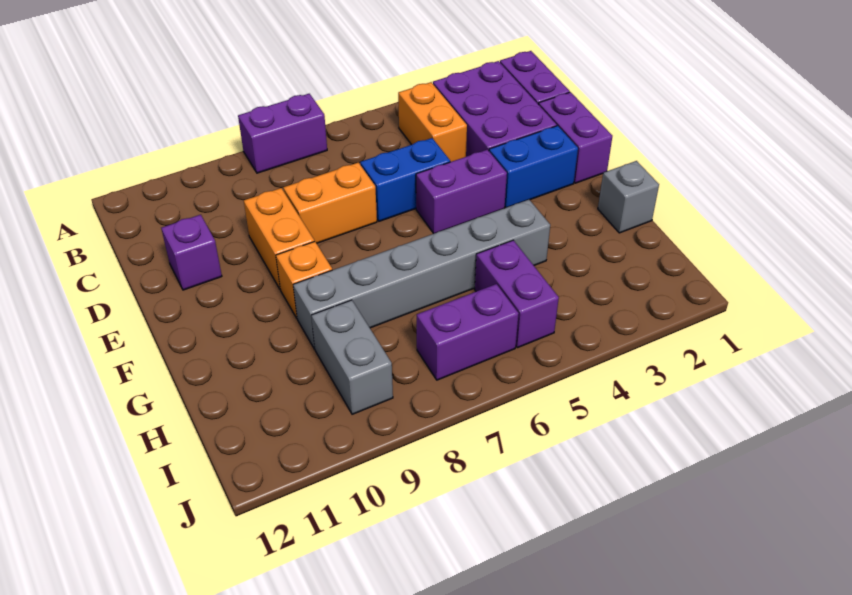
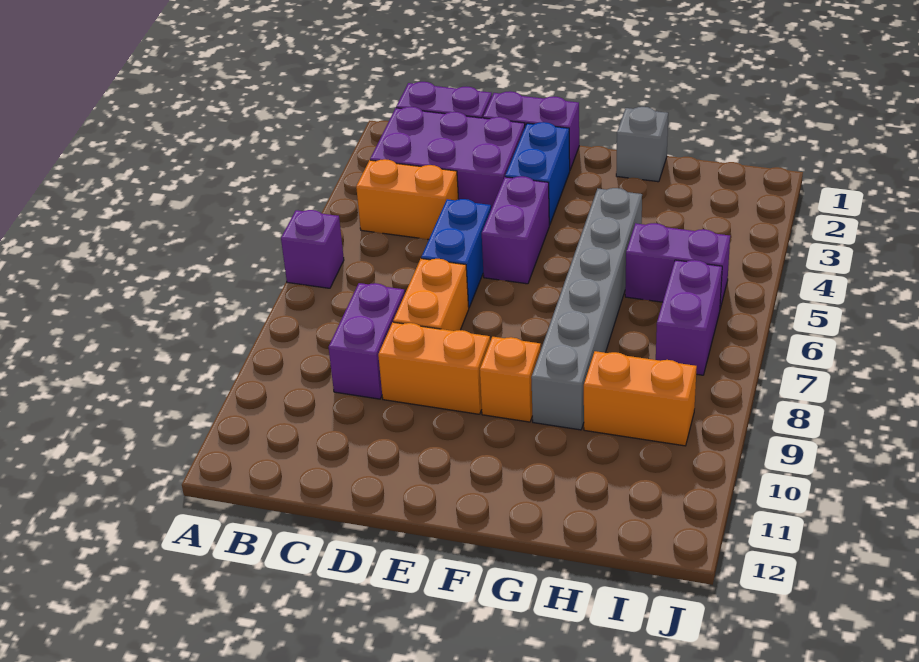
purple 1x2 brick [238,94,327,173] -> purple 1x2 brick moved to [329,283,405,399]
purple 1x1 brick [161,215,222,290] -> purple 1x1 brick moved to [281,210,344,288]
grey 1x2 brick [311,300,393,414] -> orange 1x2 brick [584,351,697,446]

